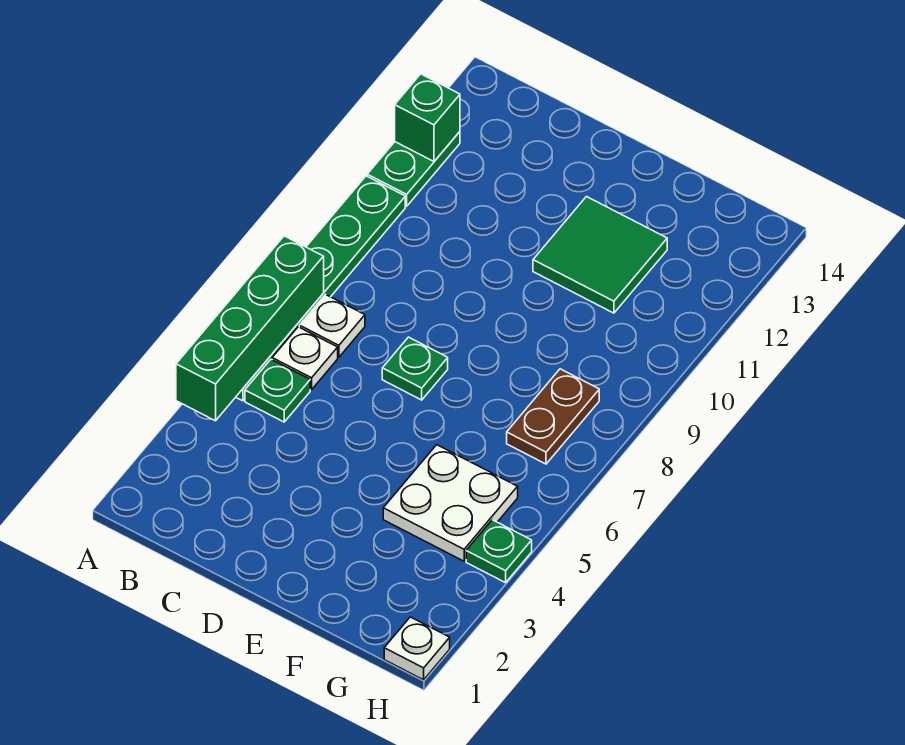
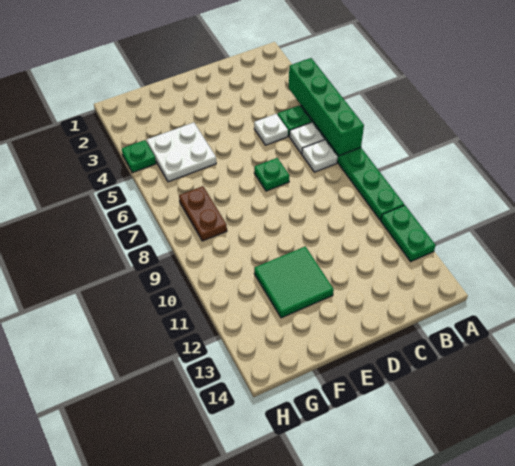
green 1x1 brick [395,74,460,161] -> none
white 1x1 plate [384,617,450,680] -> white 1x1 plate moved to [254,114,288,145]

